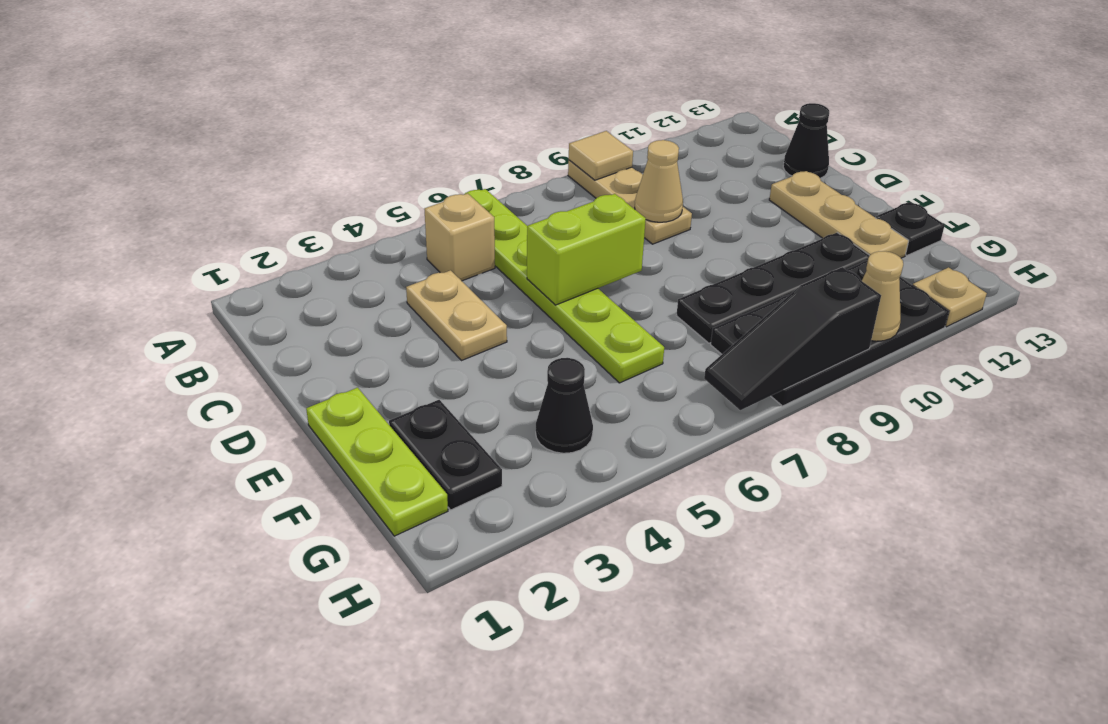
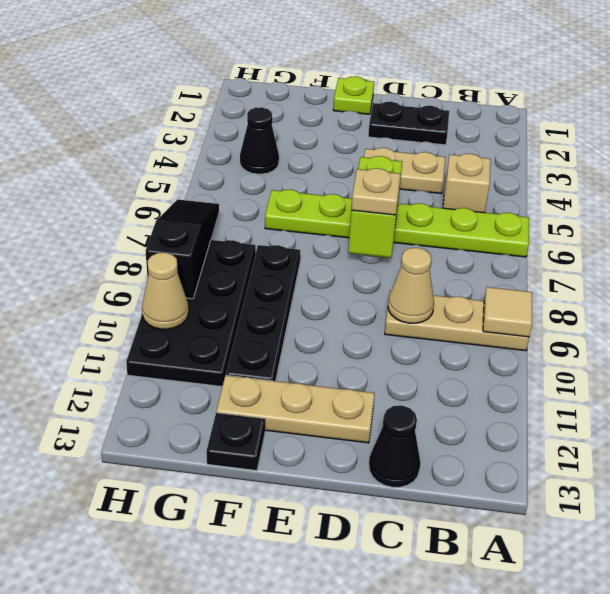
lime 1x3 plate [306,388,448,536] -> lime 1x1 plate [333,76,374,114]
black 1x2 plate [389,400,502,510] -> black 1x2 plate moved to [368,102,449,145]
tan 1x1 plate [913,267,987,327] -> tan 1x1 plate moved to [351,168,401,215]

